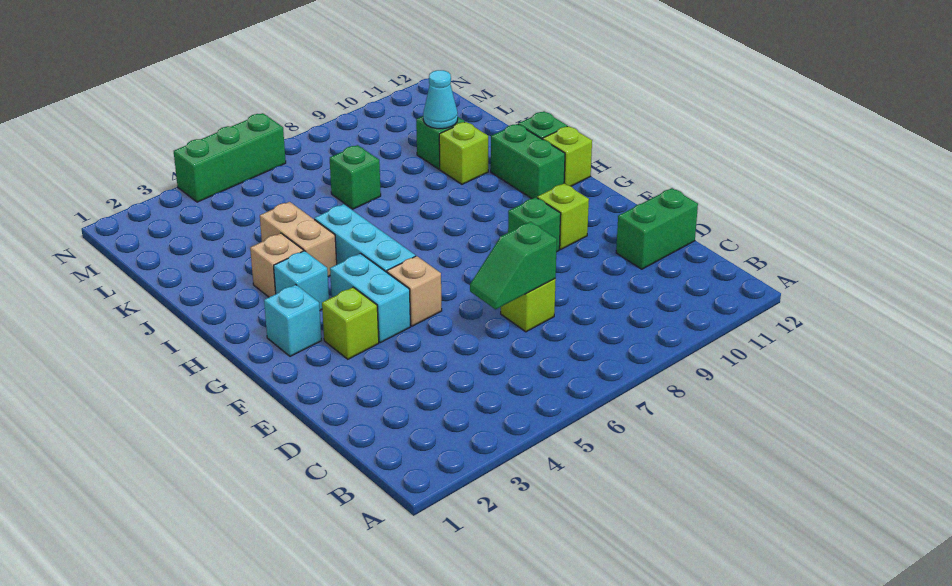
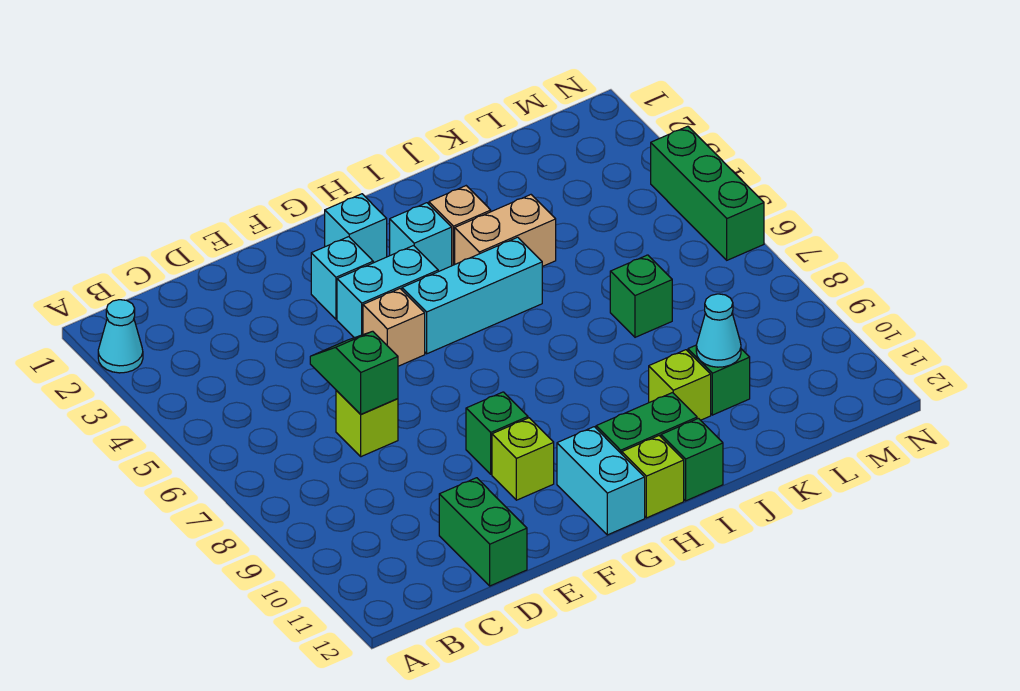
none -> cyan 1x1 cone [98,300,143,373]
lime 1x1 brick [322,287,379,359] -> cyan 1x1 brick [311,237,373,319]
none -> cyan 1x2 brick [557,427,645,535]

